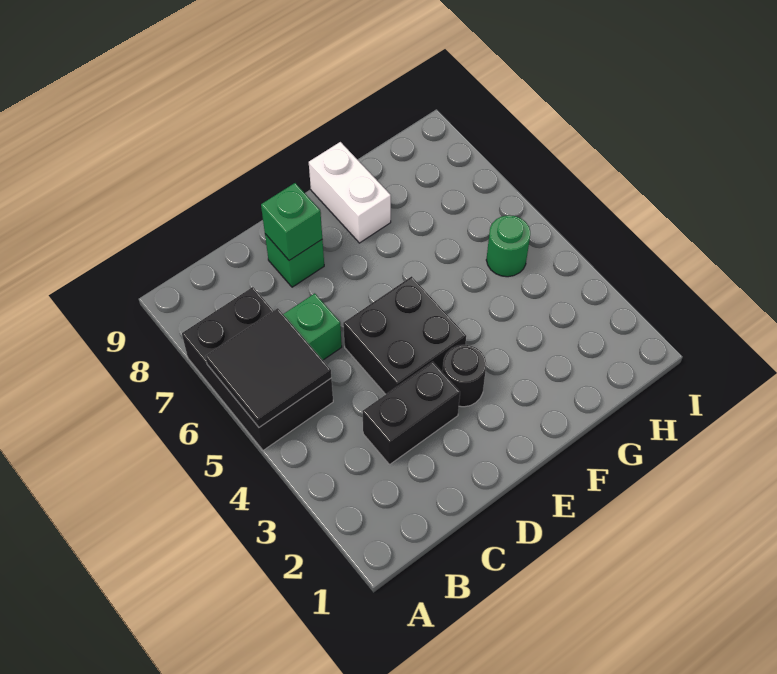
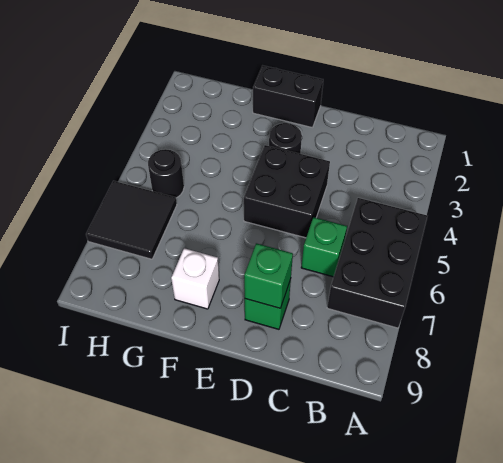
black 2x2 tile [205,308,331,427] -> black 2x2 tile moved to [86,181,177,259]
black 1x2 brick [362,362,460,464] -> black 1x2 brick moved to [253,66,323,128]
white 1x2 brick [309,142,391,243] -> white 1x1 brick [171,248,219,309]
green 1x1 round brick [486,215,530,277] -> black 1x1 round brick [148,149,184,198]

